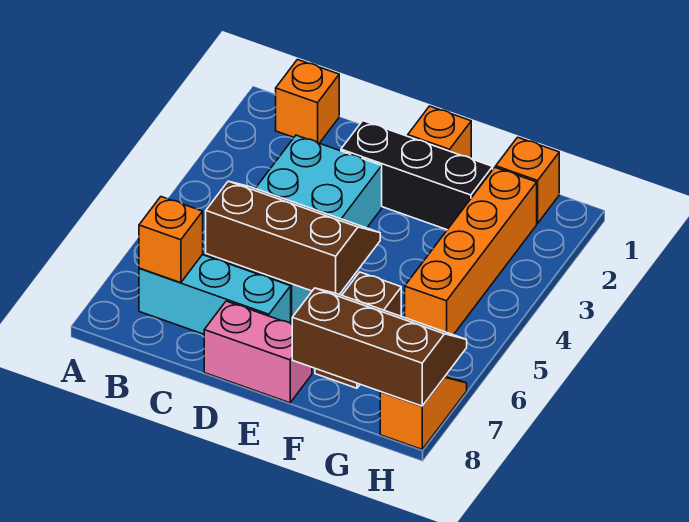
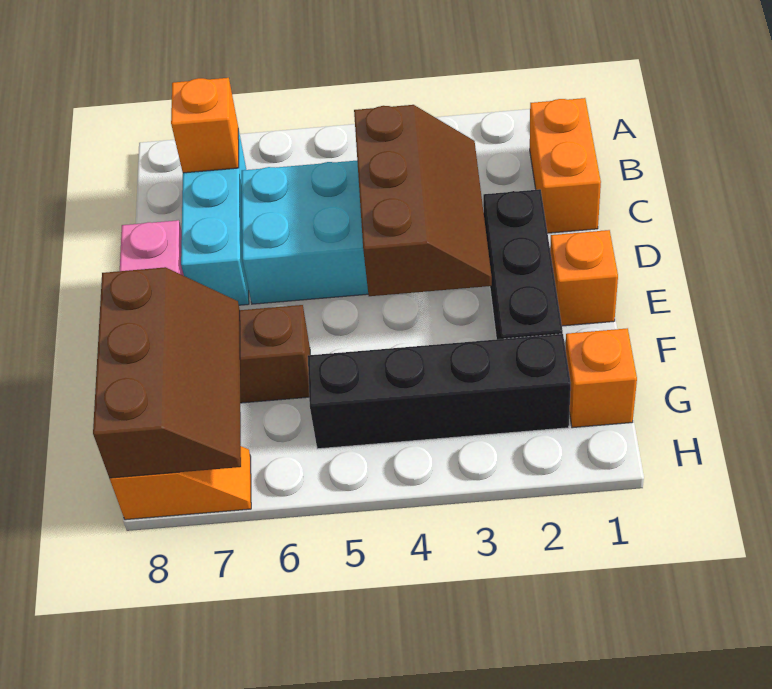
orange 1x1 brick [276,60,339,143] -> orange 1x2 brick [530,98,601,233]
brown 2x3 slope [206,181,380,295] -> brown 2x3 slope moved to [354,105,492,296]
orange 1x4 brick [405,167,537,335] -> black 1x4 brick [308,334,571,449]

